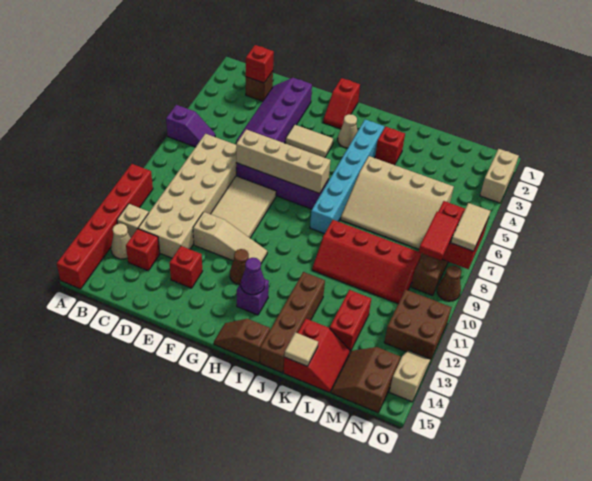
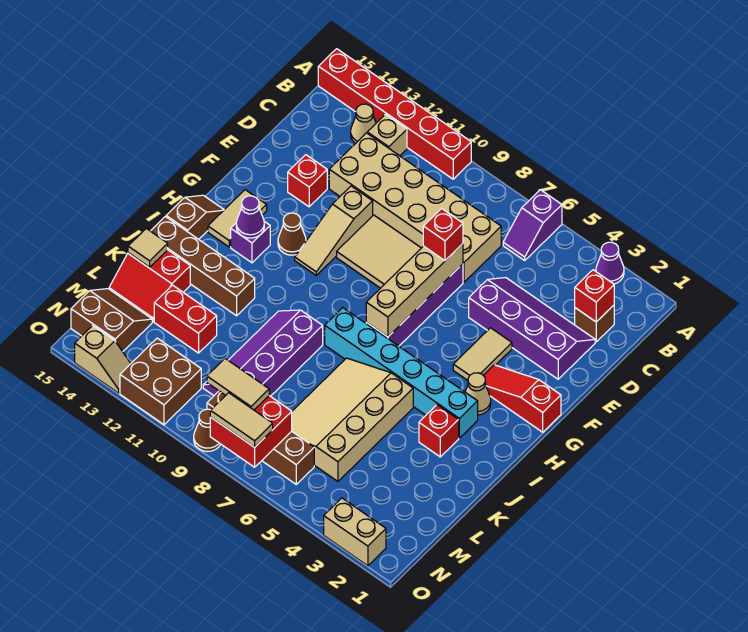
none -> purple 1x1 cone [596,242,624,284]
red 1x1 brick [126,229,160,271] -> red 1x1 brick moved to [423,208,463,261]
red 1x2 slope [323,78,360,129] -> red 1x3 slope [483,365,561,432]
none -> tan 1x2 tile [208,190,267,247]
red 2x4 slope [312,220,422,304] -> purple 2x4 slope [203,310,323,396]
red 1x2 tile [419,212,459,260] -> tan 1x2 tile [207,359,269,410]

